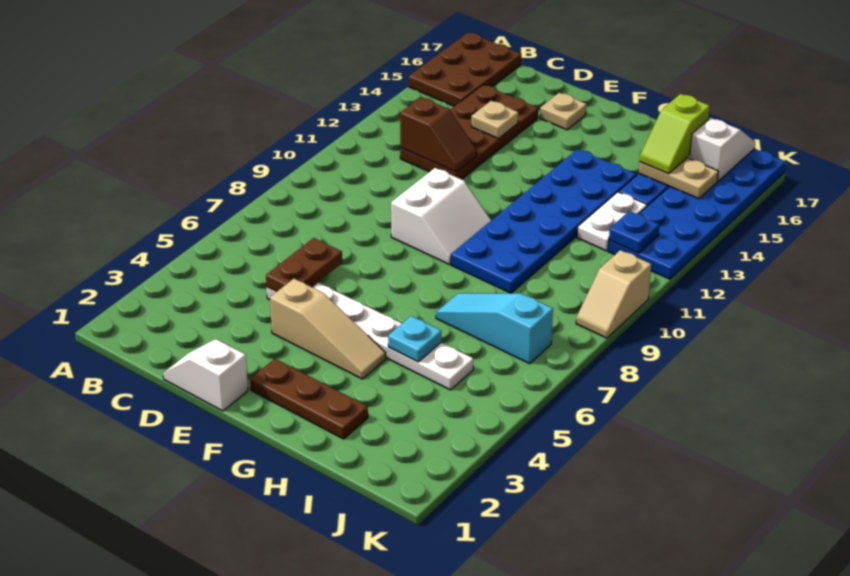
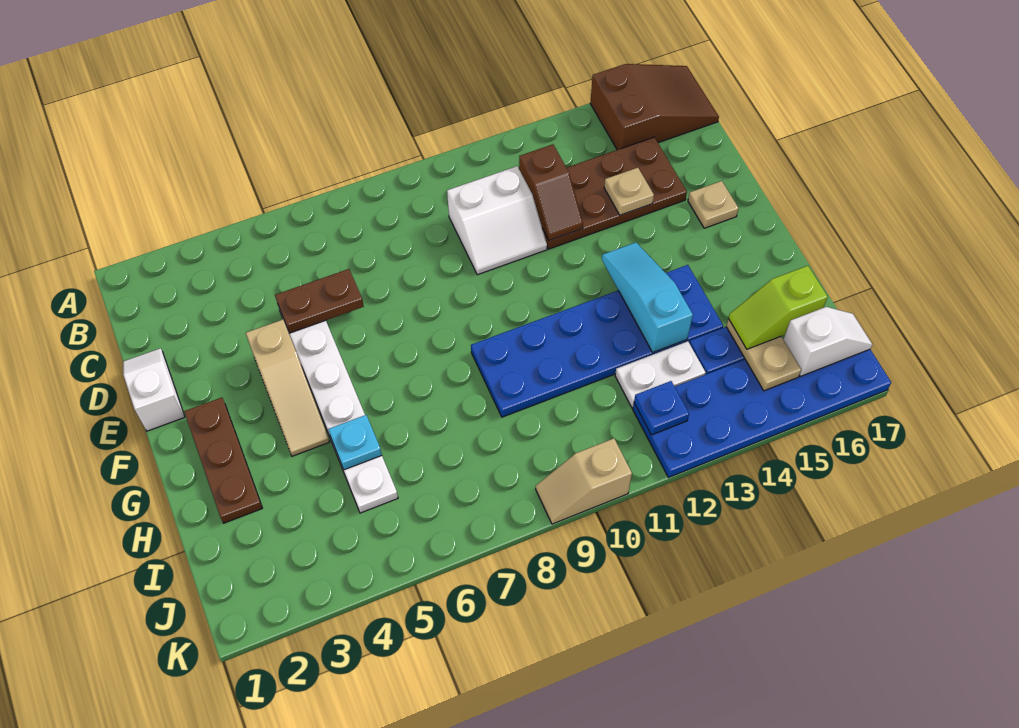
brown 2x3 plate [409,32,521,106] -> brown 2x3 slope [590,64,719,150]
white 2x2 slope [391,168,491,264] -> white 2x2 slope moved to [447,166,547,275]
cyan 1x3 slope [436,293,553,364] -> cyan 1x3 slope moved to [602,243,693,352]

